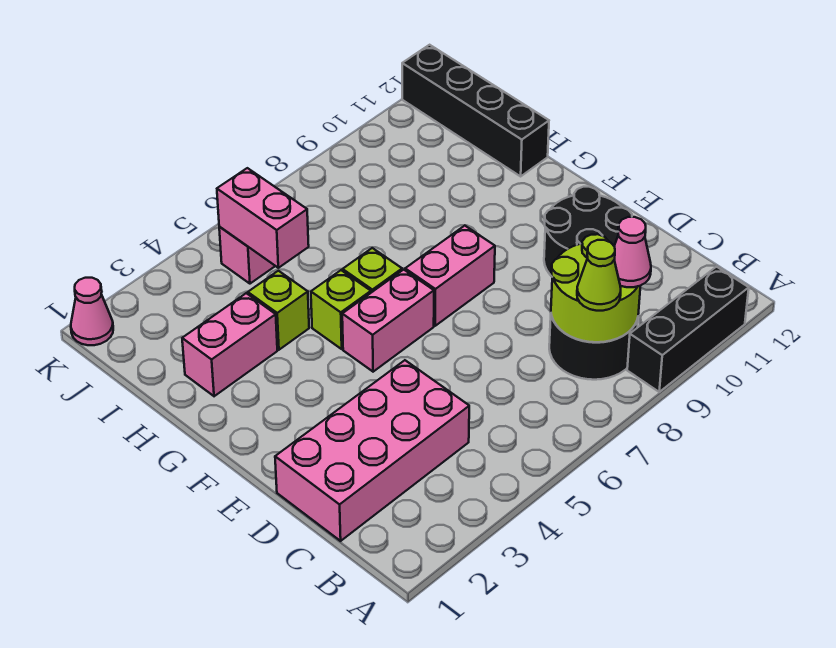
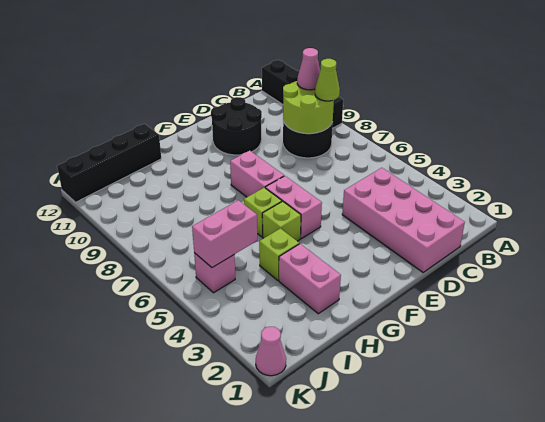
black 1x3 brick [627,267,749,392] -> black 1x4 brick [262,60,343,129]

